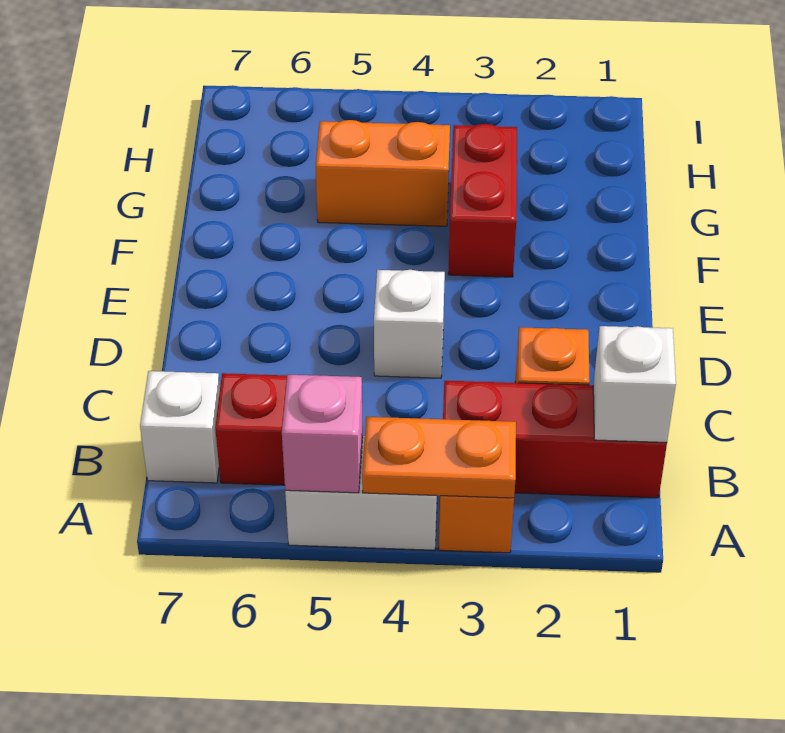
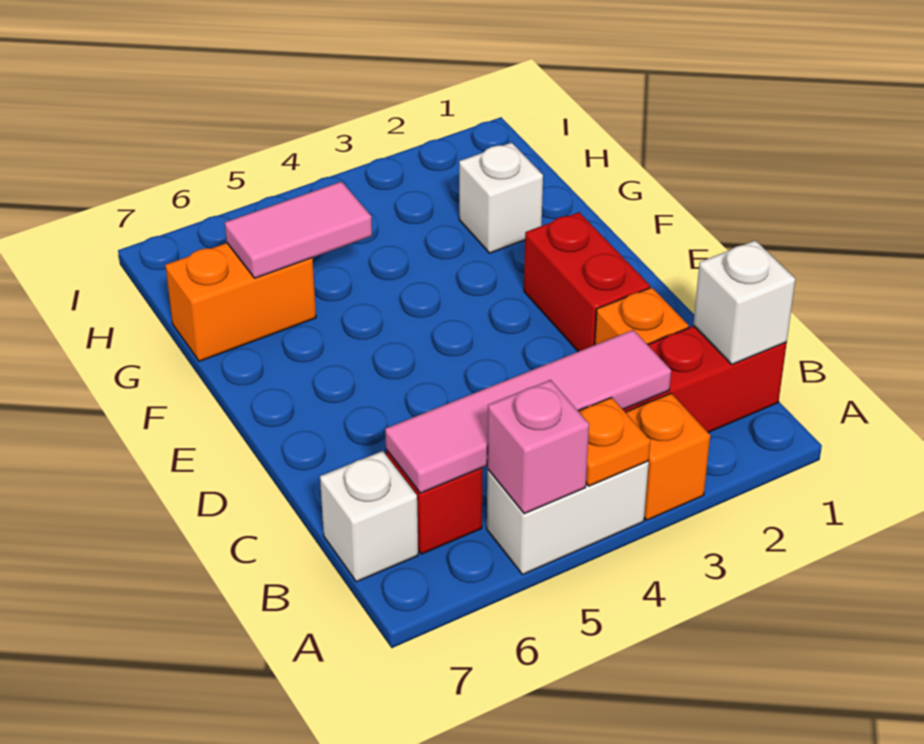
orange 1x2 plate [362,417,516,498] -> orange 1x1 plate [578,397,650,486]
none -> pink 1x4 tile [385,330,671,493]
white 1x1 brick [374,270,445,378] -> white 1x1 brick moved to [459,143,543,253]
red 1x2 brick [448,124,517,277] -> red 1x2 brick moved to [524,212,650,352]
orange 1x2 brick [316,120,450,226] -> orange 1x2 brick moved to [165,243,316,361]
none -> pink 1x2 tile [225,182,372,278]

